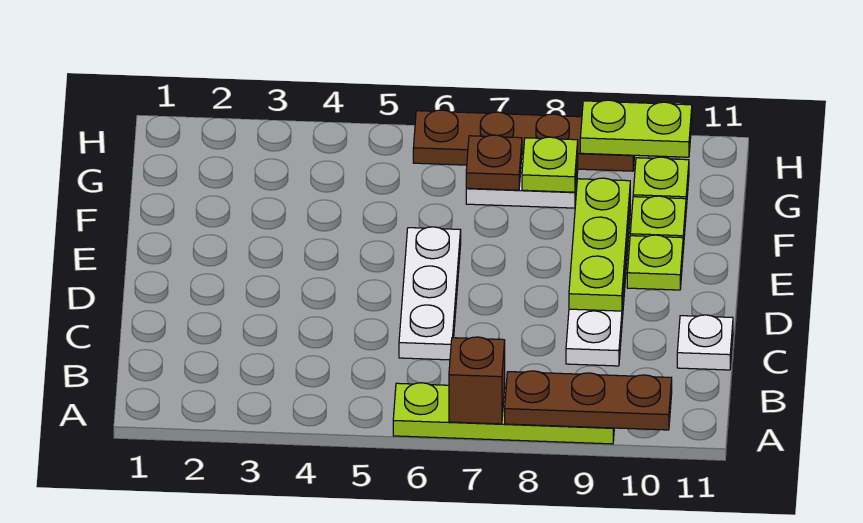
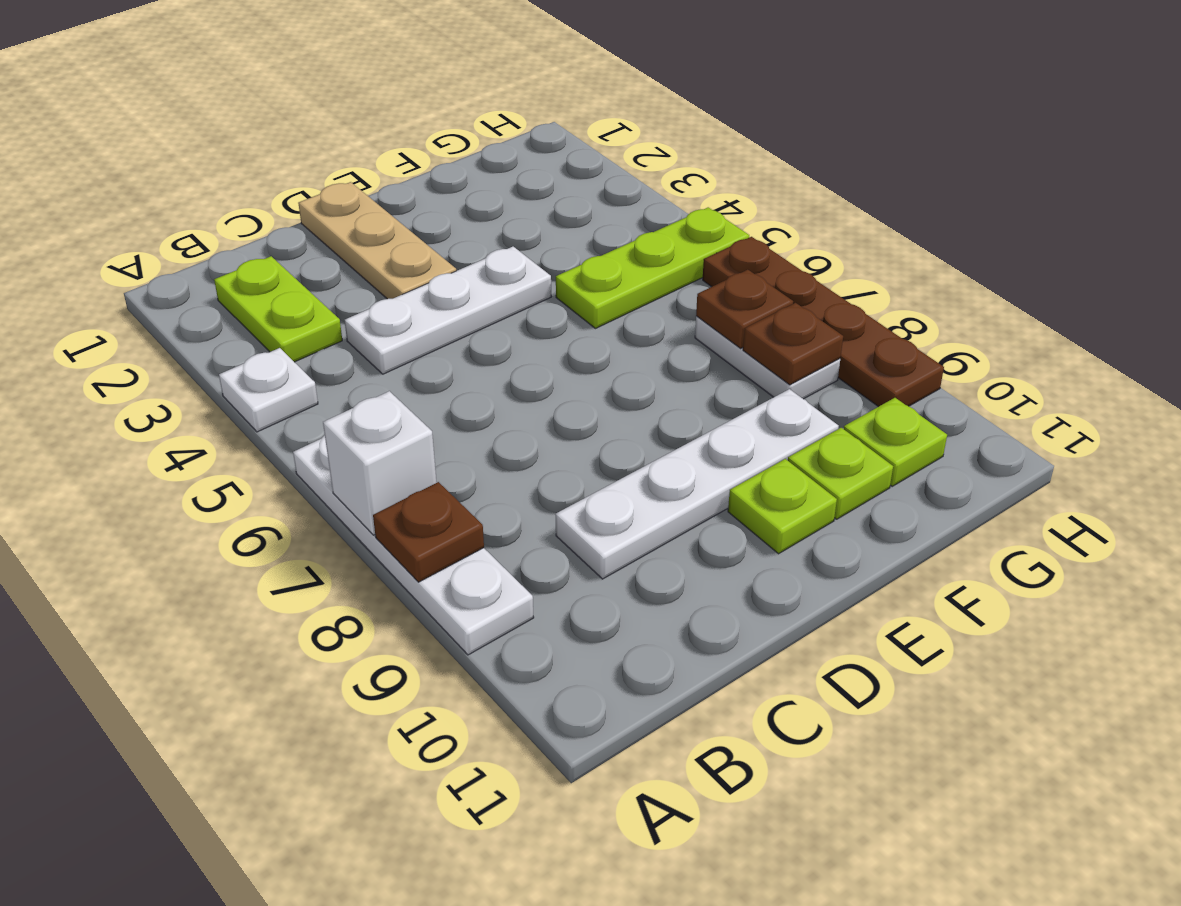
lime 1x4 plate [393,383,614,444] -> white 1x4 plate [293,436,534,655]
brown 1x1 brick [449,337,505,424] -> white 1x1 brick [323,391,437,535]
brown 1x3 plate [505,371,672,430] -> brown 1x1 plate [373,482,484,582]
white 1x3 plate [399,227,461,360] -> white 1x3 plate moved to [345,247,551,374]
white 1x1 plate [677,315,733,370] -> white 1x1 plate moved to [219,348,318,432]
none -> tan 1x3 plate [298,182,456,299]
lime 1x3 plate [569,178,630,311] -> lime 1x3 plate moved to [556,207,749,328]
lime 1x1 plate [522,137,578,192] -> brown 1x1 plate [743,303,843,385]
lime 1x2 plate [580,100,692,157] -> lime 1x2 plate moved to [214,256,342,362]

